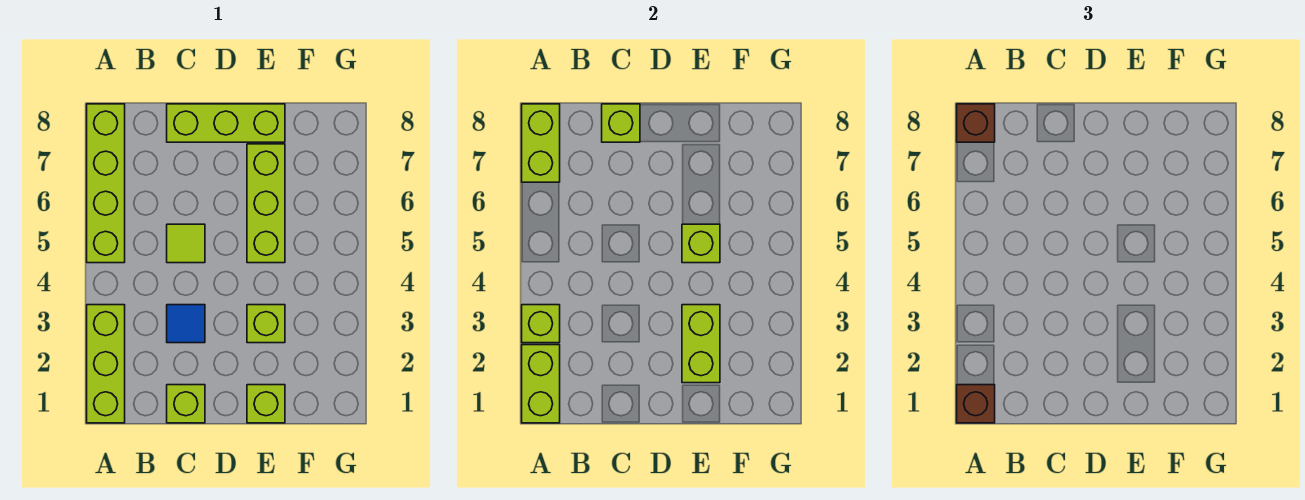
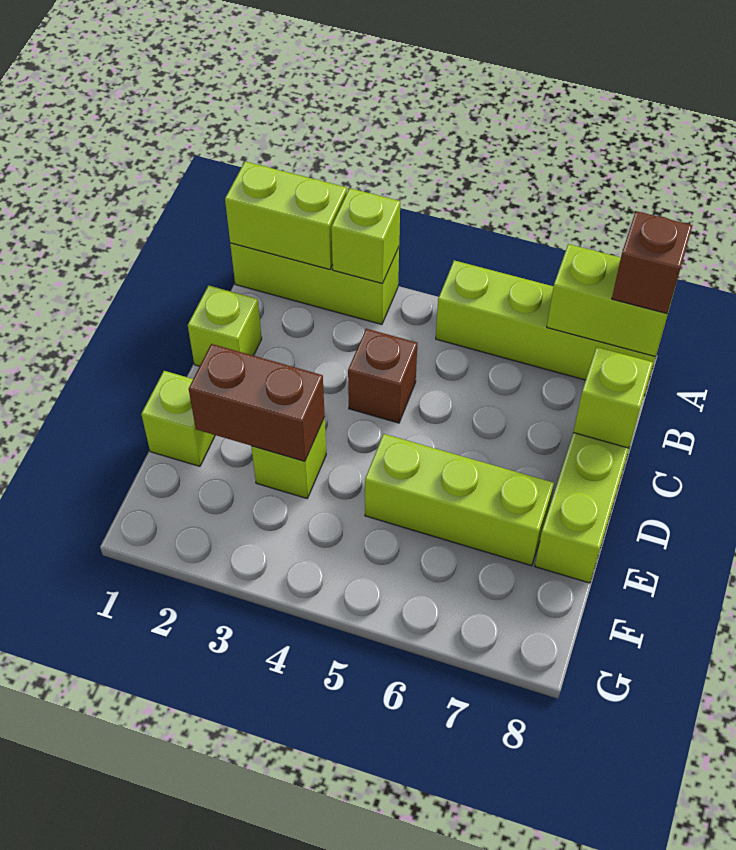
brown 1x1 brick [957,385,995,423] -> brown 1x1 brick moved to [348,329,417,423]
blue 1x1 tile [167,305,205,343] -> none
lime 1x1 tile [167,224,205,263] -> none
lime 1x2 brick [682,305,720,383] -> brown 1x2 brick [189,344,325,461]
lime 1x1 brick [682,224,720,263] -> none

